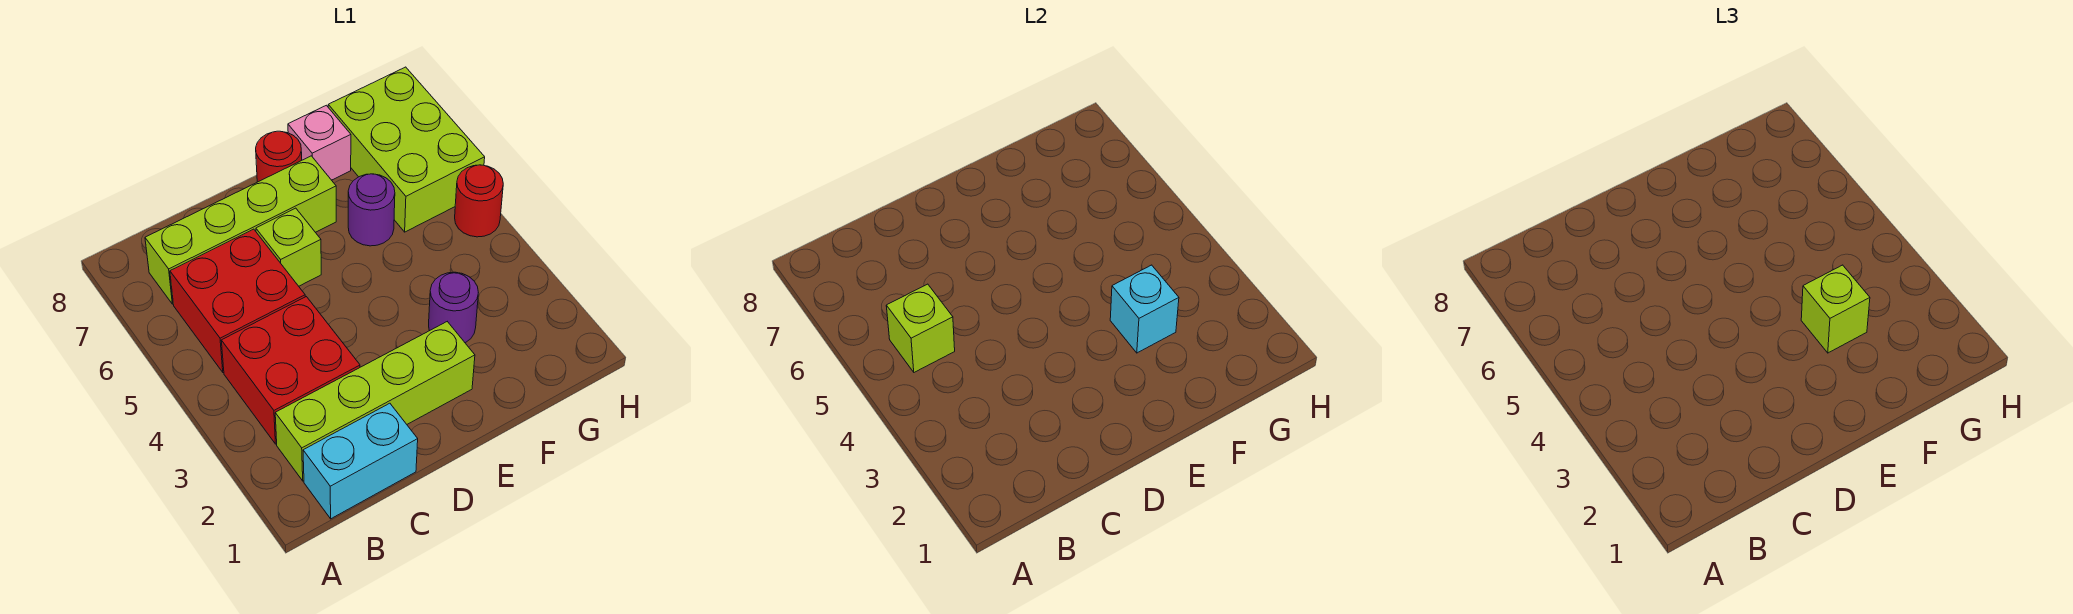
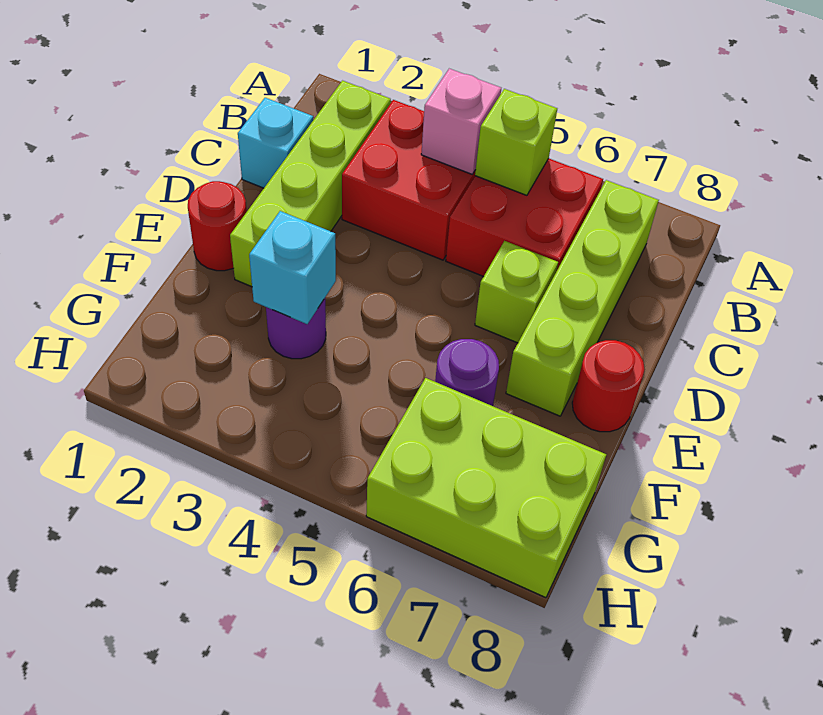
cyan 1x2 brick [303,403,418,519] -> cyan 1x1 brick [238,98,313,188]
lime 1x1 brick [1801,265,1870,353] -> none
pink 1x1 brick [288,105,351,180] -> pink 1x1 brick moved to [421,69,501,174]
red 1x1 round brick [455,165,503,237] -> red 1x1 round brick moved to [188,181,247,271]

